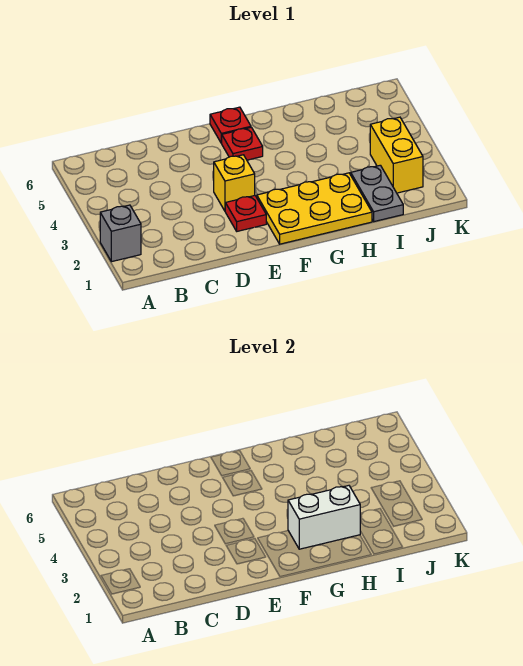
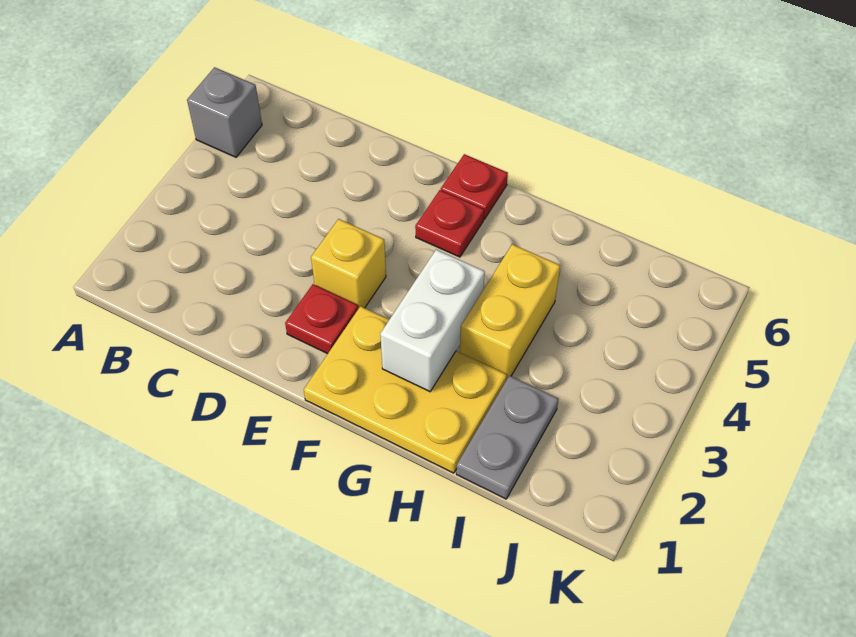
grey 1x1 brick [100,205,141,262] -> grey 1x1 brick moved to [187,67,262,157]
white 1x2 brick [288,486,360,549] -> white 1x2 brick turned to [380,250,485,392]
yellow 1x2 brick [370,117,423,193] -> yellow 1x2 brick moved to [460,244,560,380]

